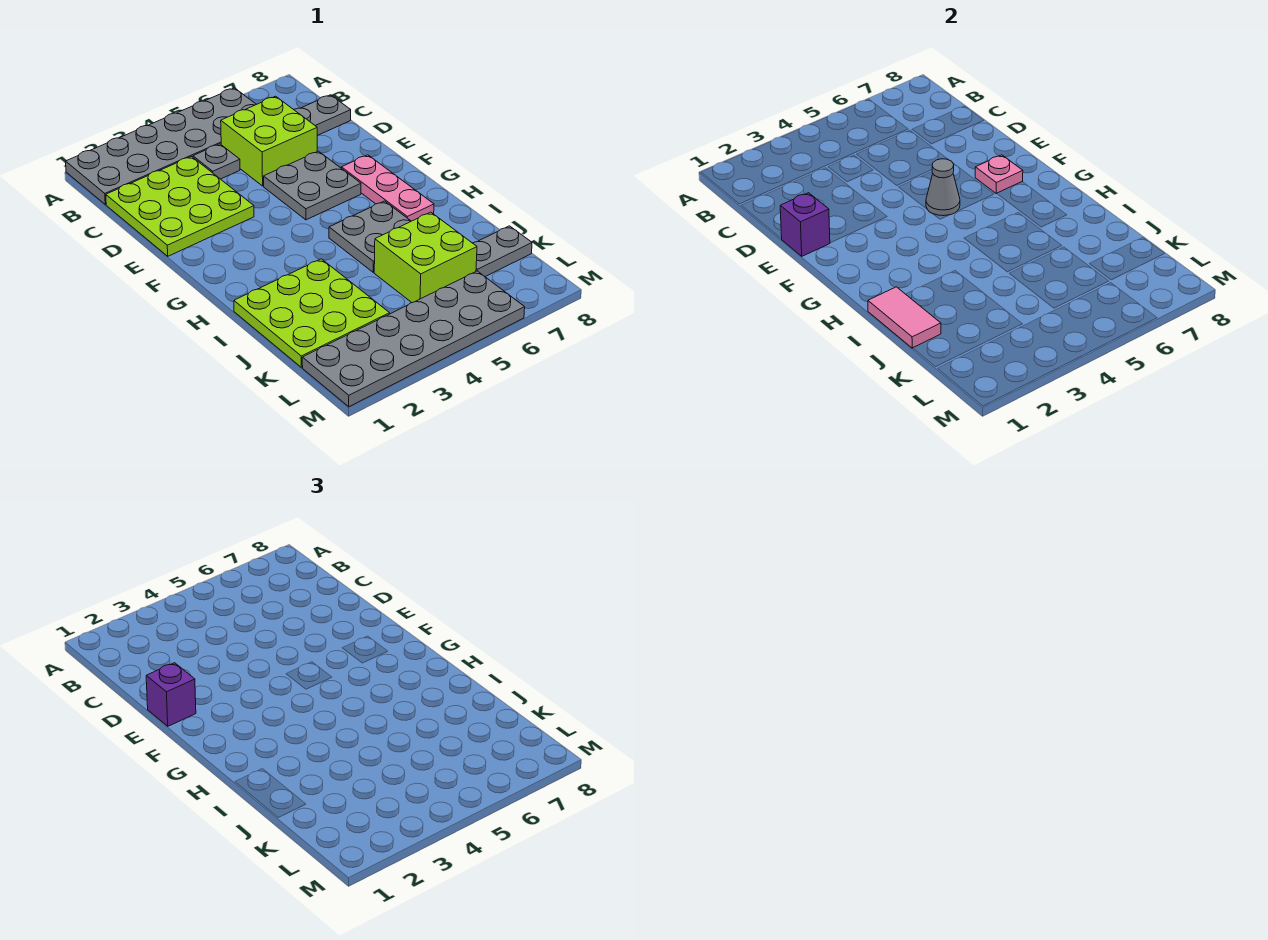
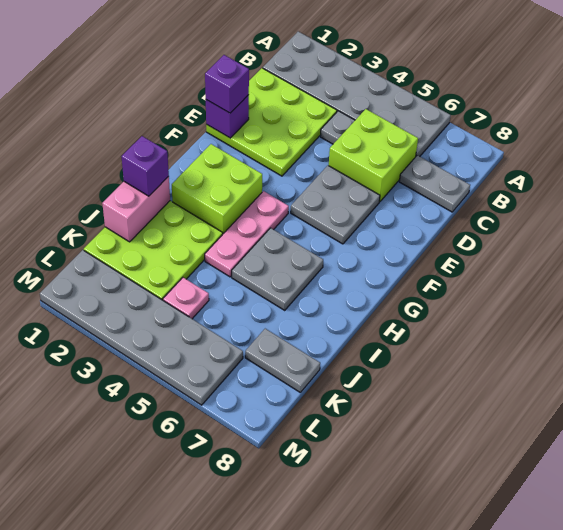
grey 1x1 cone [926,159,960,216] -> none
pink 1x3 plate [341,155,434,221] -> pink 1x3 plate moved to [205,191,289,277]
pink 1x1 plate [975,155,1023,194] -> pink 1x1 plate moved to [163,278,209,319]
pink 1x2 tile [868,287,941,348] -> pink 1x2 brick [102,177,170,242]
none -> purple 1x1 brick [121,136,169,196]
lime 2x2 brick [374,212,477,303] -> lime 2x2 brick moved to [172,144,262,234]

